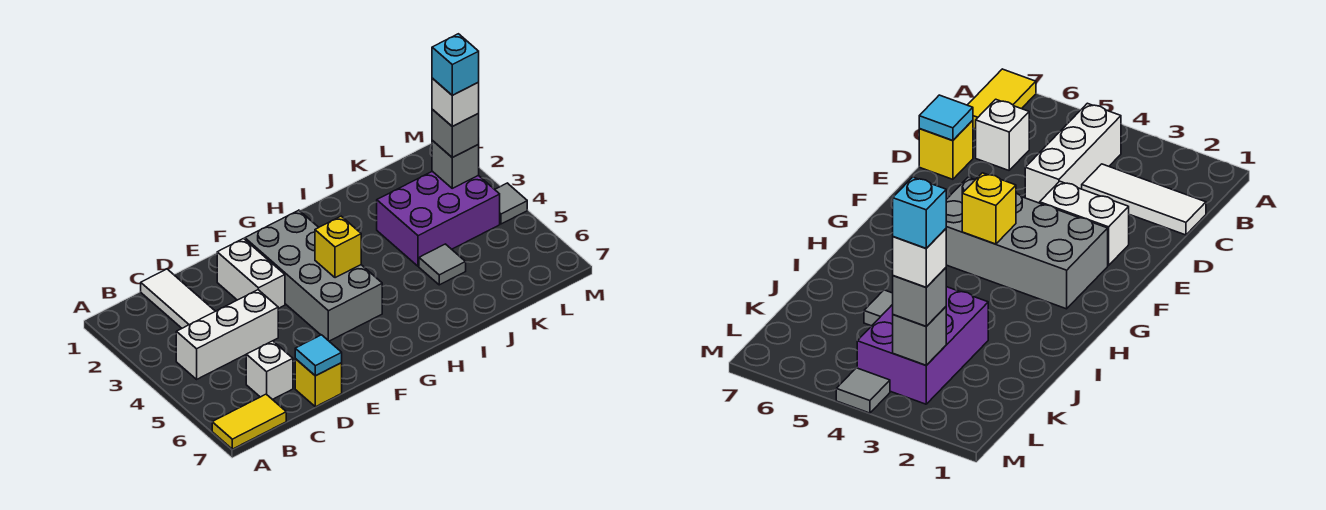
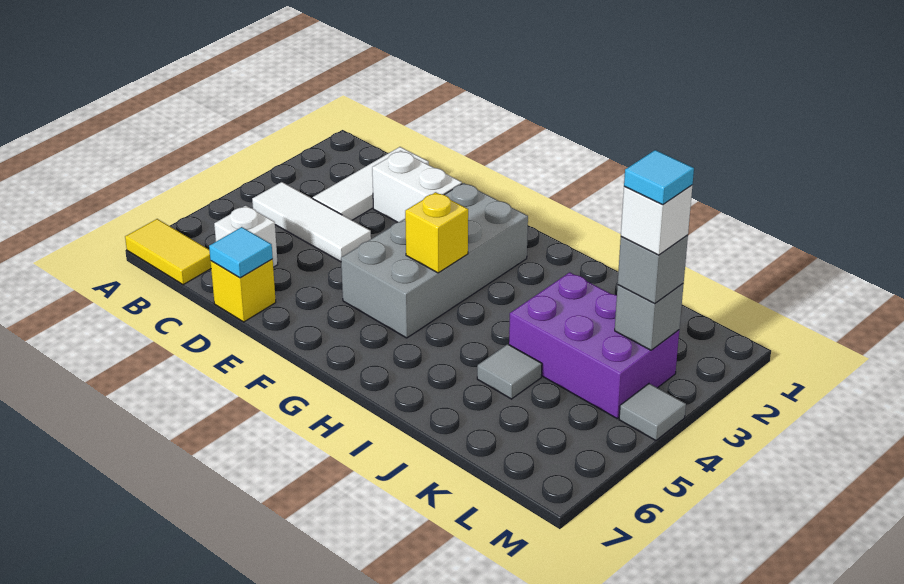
white 1x3 brick [176,290,278,379] -> white 1x3 tile [252,182,371,262]
white 1x2 brick [217,239,285,309] -> white 1x2 brick turned to [372,151,462,222]
cyan 1x1 brick [432,34,479,95] -> cyan 1x1 tile [624,150,694,205]

